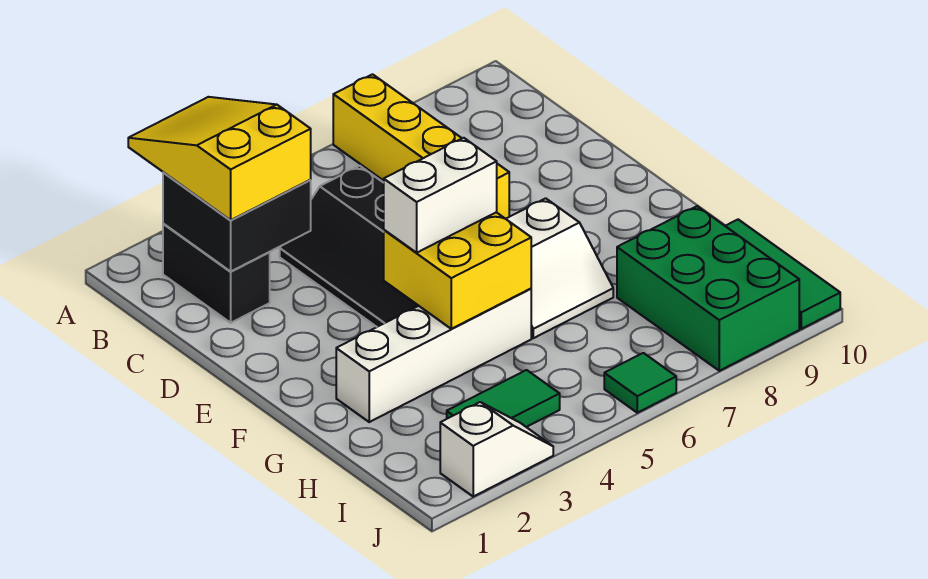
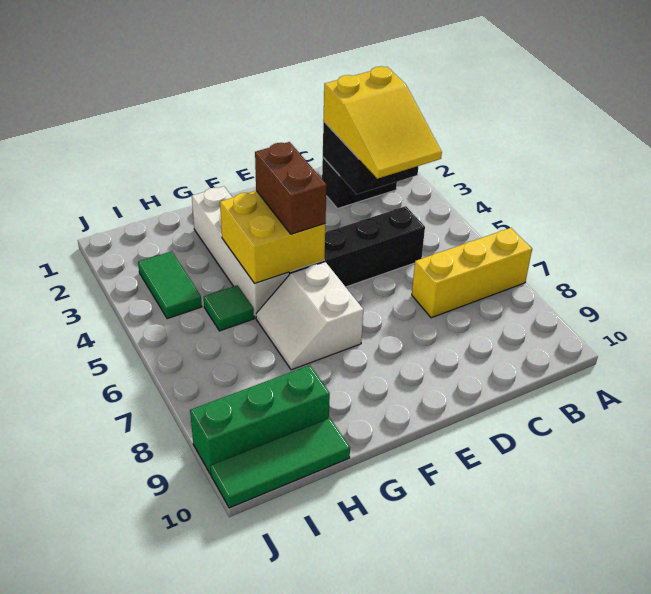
yellow 2x3 slope [128,97,311,220] -> yellow 2x3 slope turned to [323,66,442,179]
yellow 1x4 brick [333,74,509,219] -> yellow 1x3 brick [412,228,532,318]
white 1x2 brick [384,138,497,253] -> brown 1x2 brick [255,142,327,234]
green 2x3 brick [617,206,799,371] -> green 1x3 brick [190,365,330,474]
white 1x2 slope [440,402,553,496] -> none
green 1x1 tile [604,353,676,413] -> green 1x1 tile moved to [204,285,254,331]

